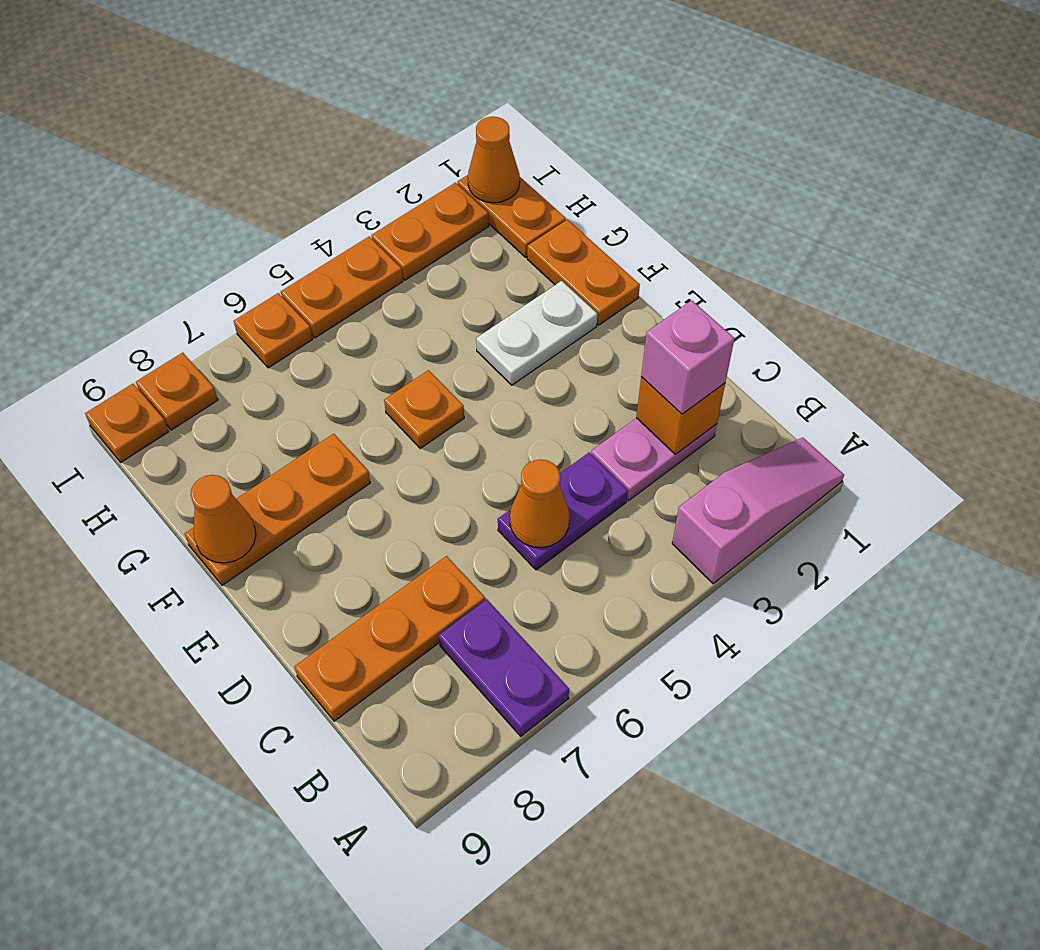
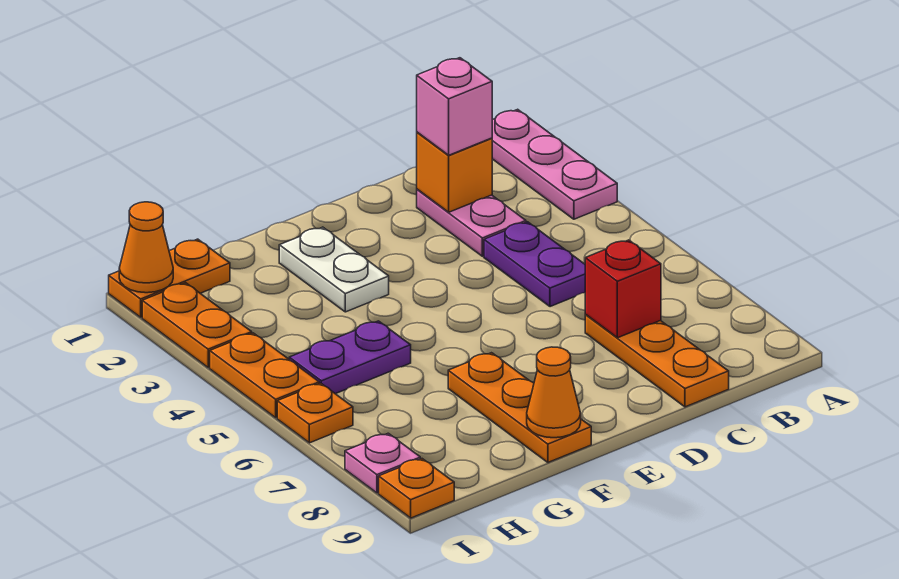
pink 1x3 slope [672,438,844,584] -> pink 1x3 plate [492,109,617,219]
purple 1x2 plate [439,600,569,736] -> purple 1x2 plate moved to [289,321,411,394]
orange 1x1 cone [510,460,570,548] -> none
none -> red 1x1 brick [585,240,661,338]
orange 1x2 plate [527,220,640,325] -> none
orange 1x1 plate [384,370,464,448] -> none
orange 1x1 plate [136,353,218,430] -> pink 1x1 plate [345,433,420,493]

